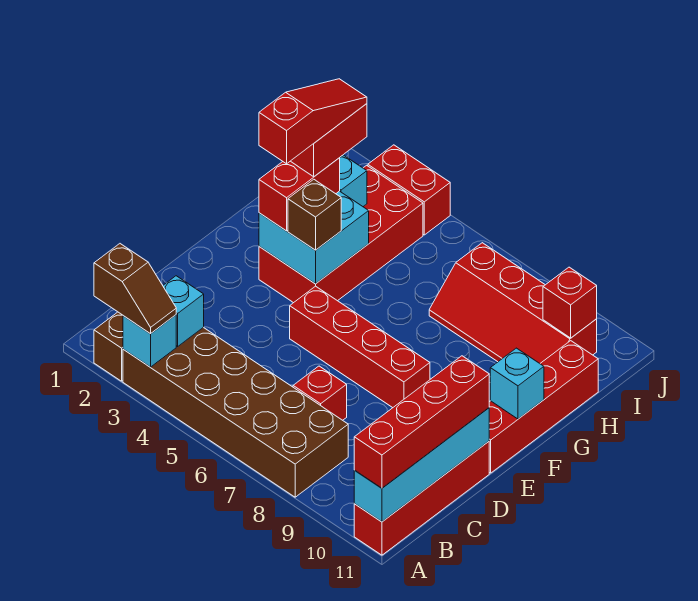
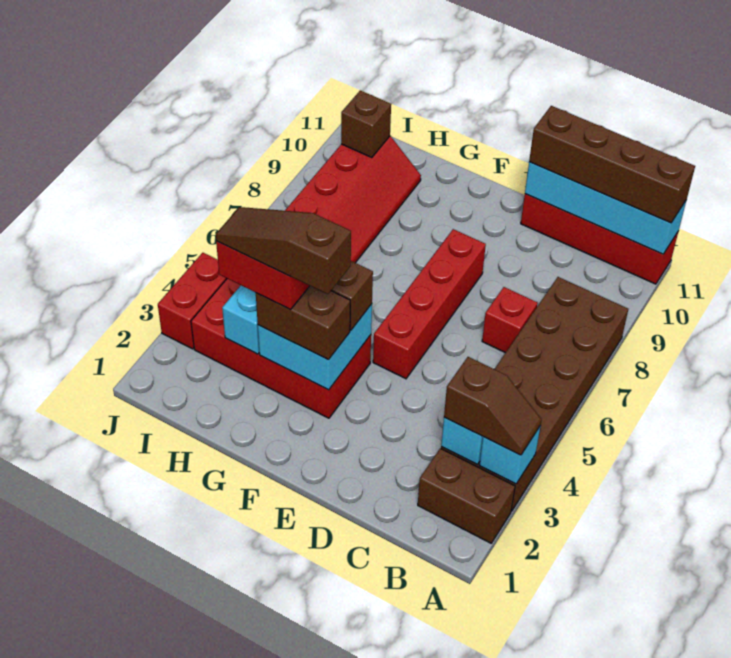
brown 1x2 slope [94,244,176,334] -> brown 1x2 slope turned to [444,357,542,455]
red 1x4 brick [354,356,489,488] -> brown 1x4 brick [529,106,695,223]
red 1x4 brick [489,341,598,473] -> none
red 1x2 brick [259,158,340,231] -> brown 1x2 brick [256,286,350,360]
red 1x3 slope [259,79,367,164] -> brown 1x3 slope [216,207,351,294]
cyan 1x1 brick [490,348,544,419] -> none
red 1x1 brick [543,267,597,338] -> brown 1x1 brick [341,90,391,158]

